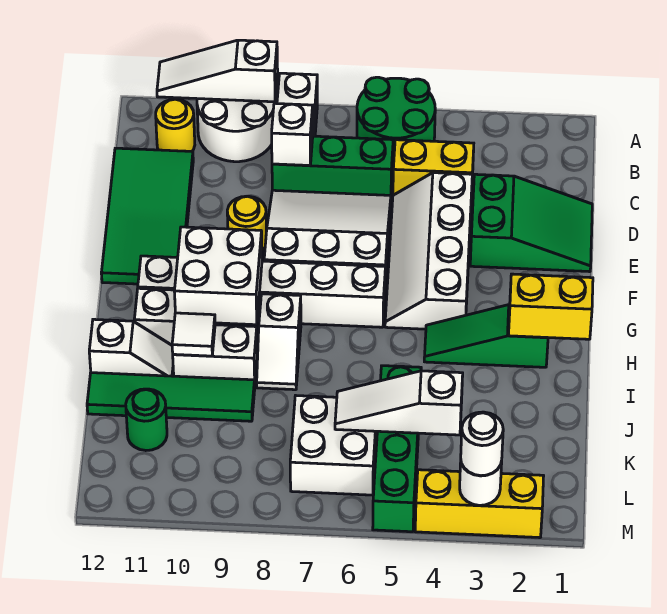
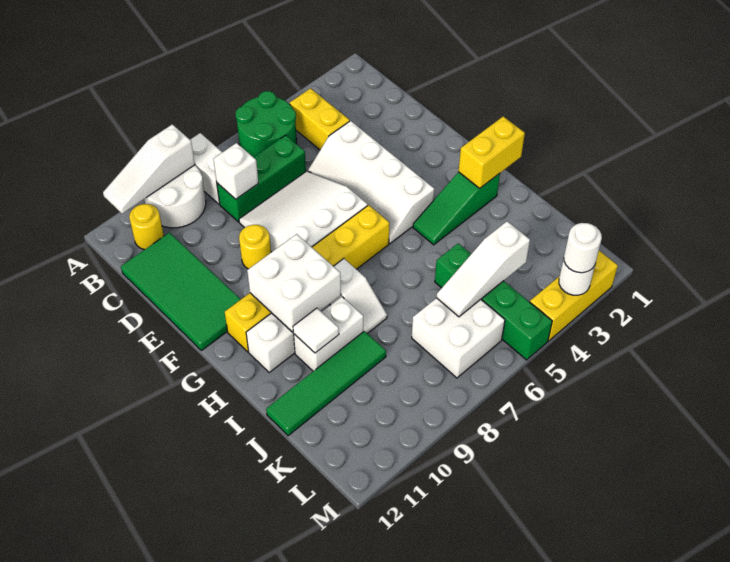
yellow 1x2 brick [393,140,474,195] -> yellow 1x2 brick turned to [290,88,350,150]
green 2x3 slope [470,174,592,272] -> none
white 1x6 brick [138,256,385,327] -> yellow 1x6 brick [225,205,389,352]
white 1x2 slope [89,319,173,376] -> none
green 1x1 round brick [126,389,167,451] -> none

